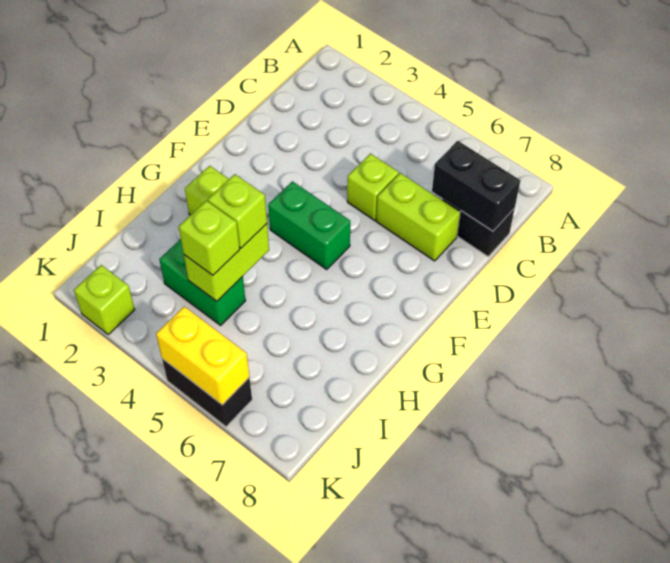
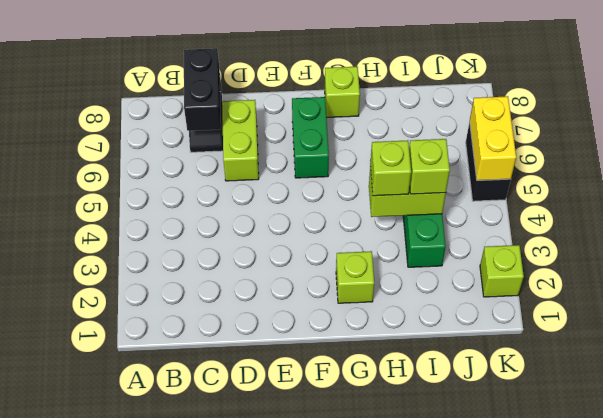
lime 1x1 brick [347,154,399,221] -> lime 1x1 brick moved to [325,67,360,118]
green 1x2 brick [268,181,350,269] -> green 1x2 brick moved to [292,97,329,178]

